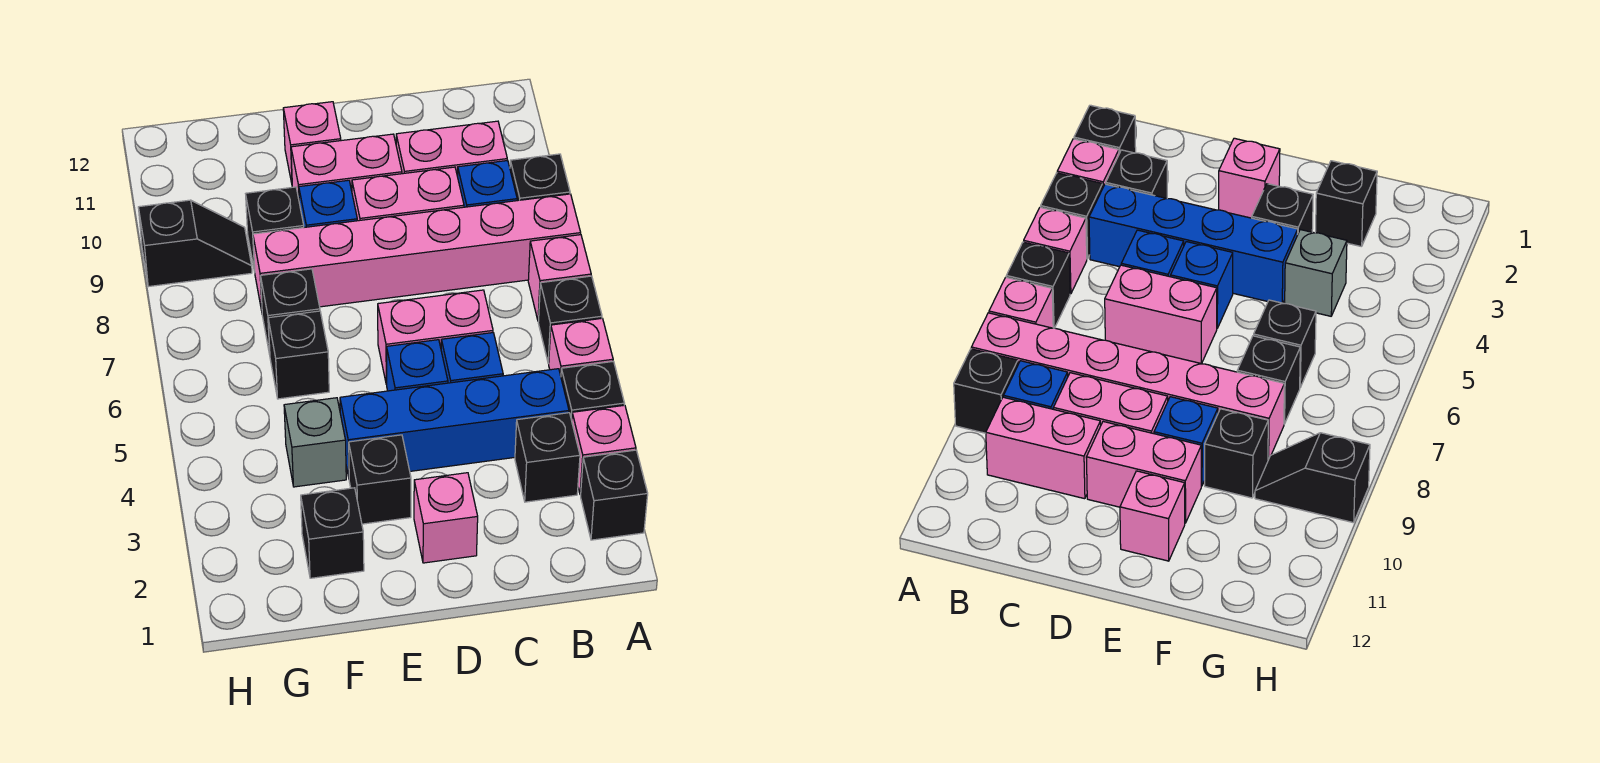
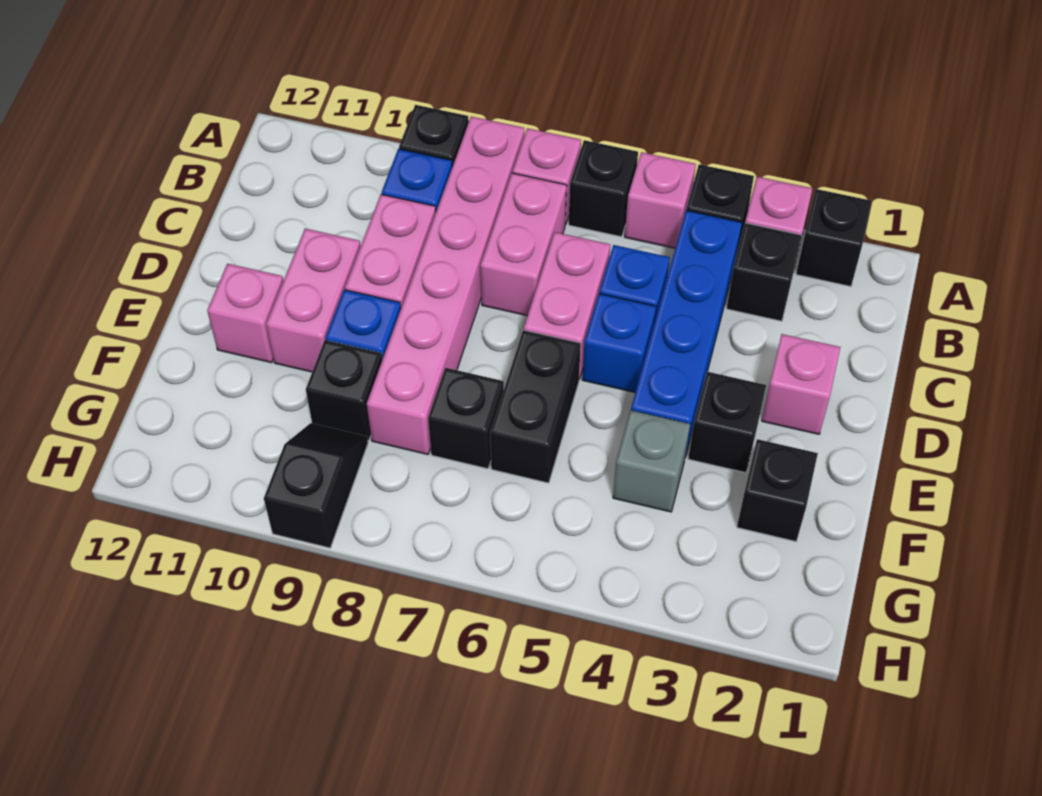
pink 1x2 brick [396,121,507,177] -> pink 1x2 brick moved to [480,173,567,316]
black 1x1 brick [268,311,329,399] -> black 1x2 brick [490,330,581,483]

